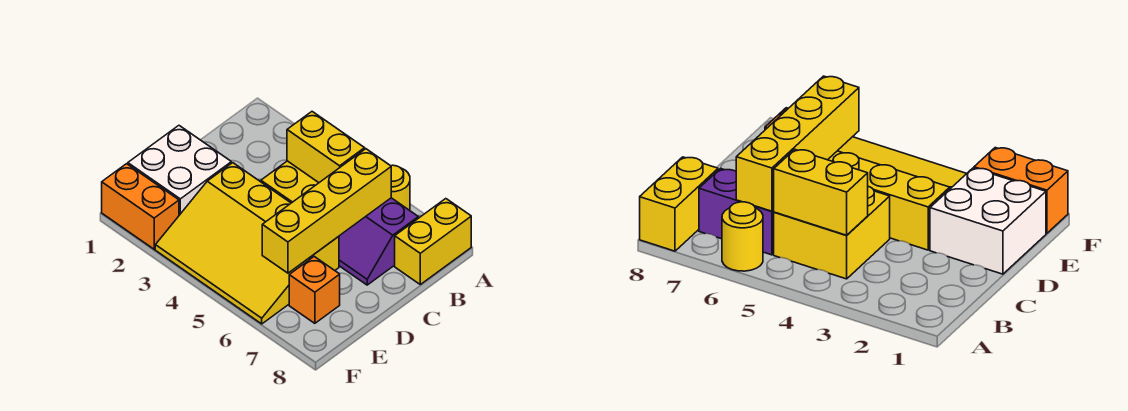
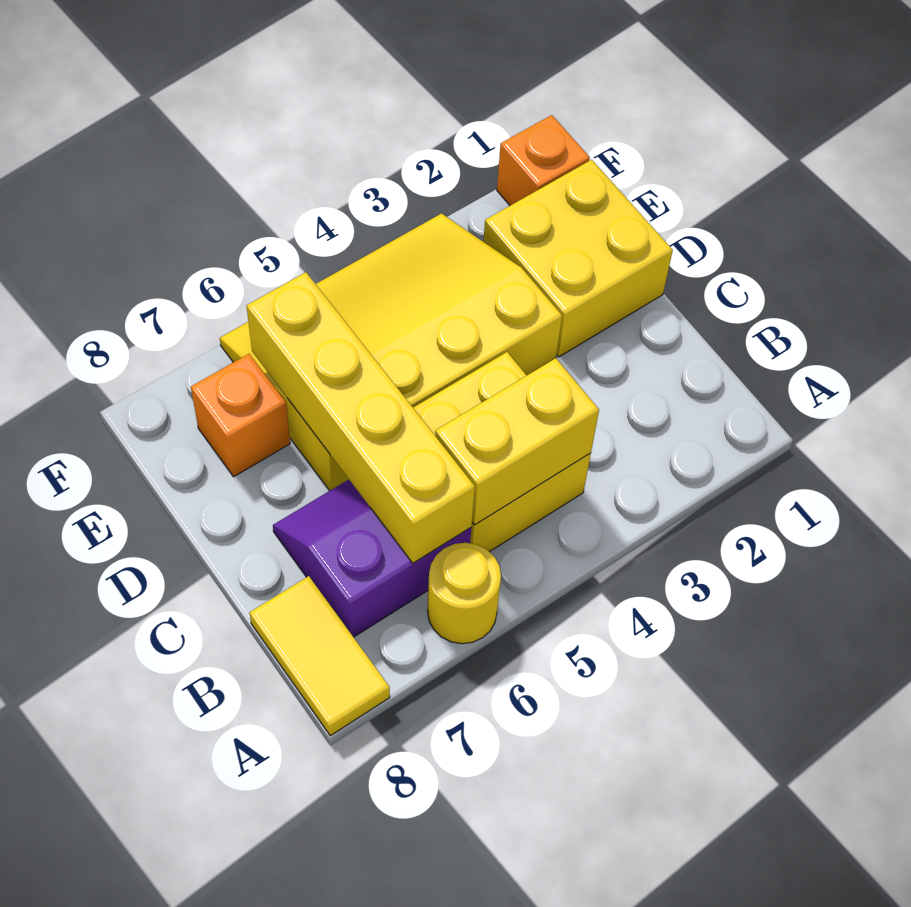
yellow 1x2 brick [395,199,471,284] -> yellow 1x2 tile [249,576,390,736]
white 2x2 brick [128,126,231,215] -> yellow 2x2 brick [483,160,673,357]
orange 1x2 brick [102,164,179,249] -> orange 1x1 brick [497,115,590,205]

